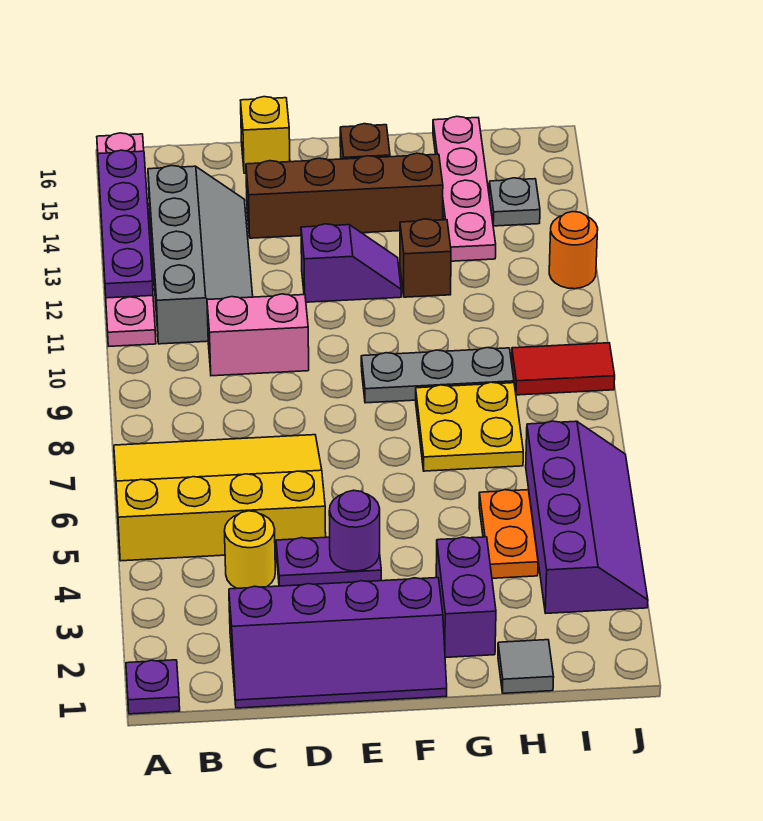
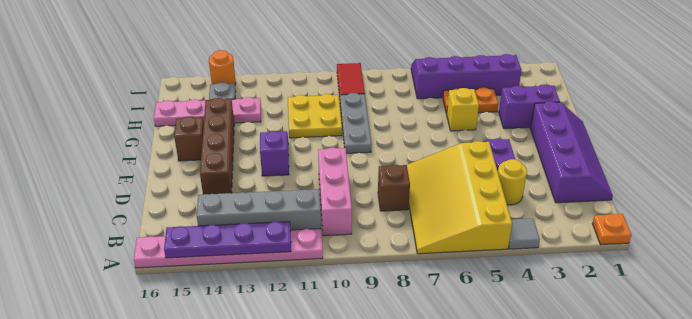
purple 1x1 plate [126,660,180,714] -> orange 1x1 plate [593,214,631,245]
pink 1x2 brick [207,294,309,376] -> pink 1x3 brick [318,147,352,236]
yellow 1x1 brick [241,97,290,173] -> yellow 1x1 brick moved to [447,88,479,131]
purple 1x1 round brick [329,490,380,571] -> none
yellow 2x2 plate [416,382,523,471] -> yellow 2x2 plate moved to [288,94,342,138]
brown 1x1 brick [400,219,451,297] -> brown 1x1 brick moved to [378,165,410,211]
grey 1x1 tile [498,640,554,693] -> grey 1x1 tile moved to [508,218,540,249]
orange 1x1 round brick [549,212,598,289] -> orange 1x1 round brick moved to [209,50,236,84]

